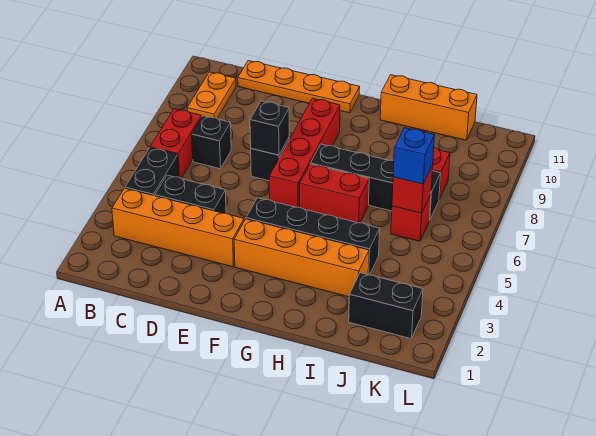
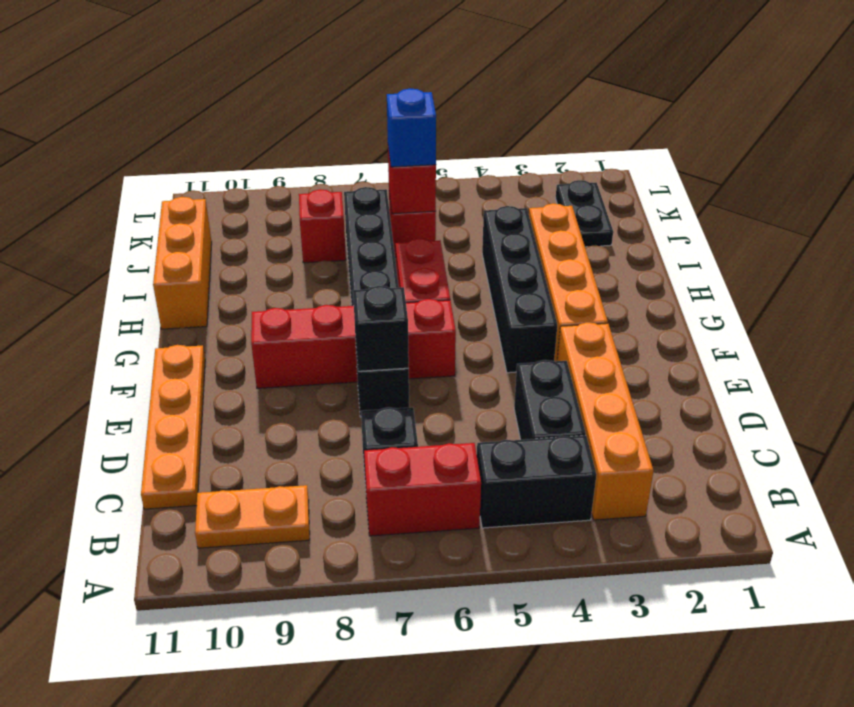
black 1x2 brick [349,273,423,339] -> black 1x2 plate [556,180,613,247]

